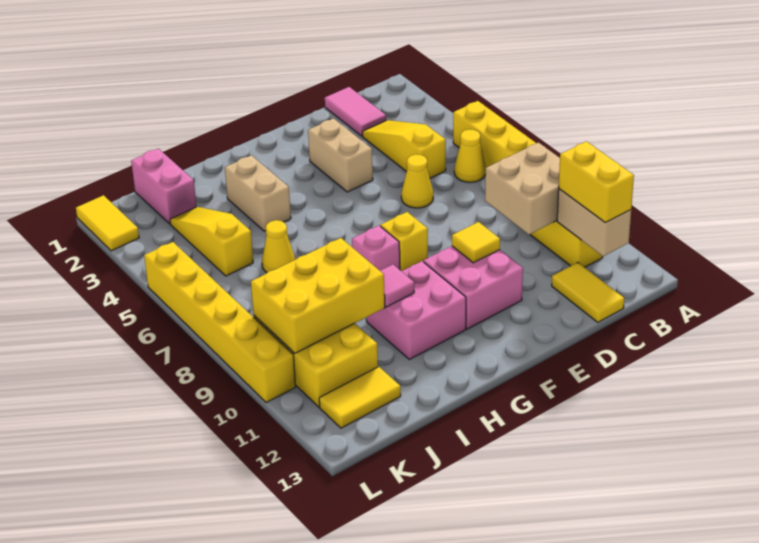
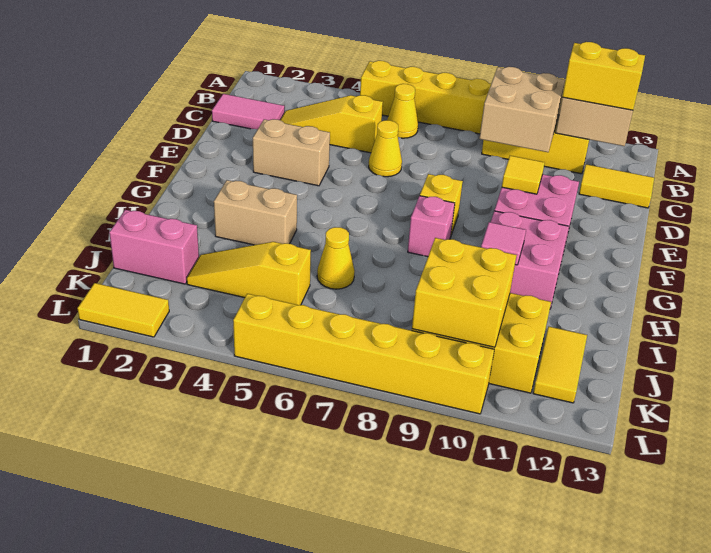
yellow 2x3 brick [251,238,385,353] -> yellow 2x2 brick [412,238,516,347]

